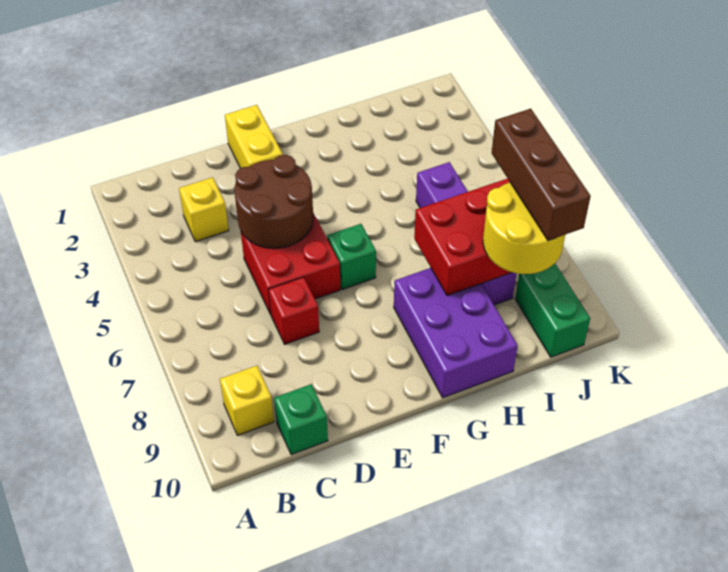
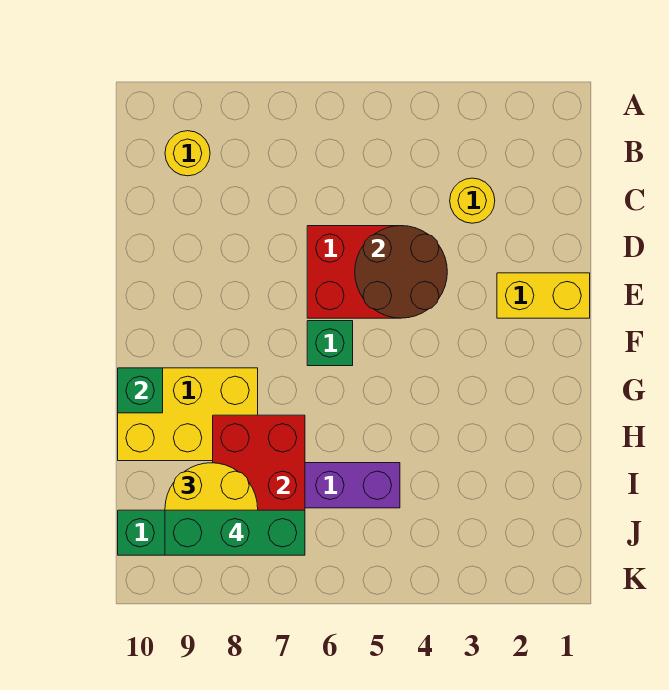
yellow 1x1 brick [220,366,274,435] -> yellow 1x1 round brick [165,131,210,176]
yellow 1x1 brick [179,177,229,242] -> yellow 1x1 round brick [450,178,495,223]
green 1x1 brick [274,384,328,455] -> green 1x1 brick moved to [118,368,163,413]
red 1x1 brick [268,277,319,344] -> none
purple 2x3 brick [394,268,518,398] -> yellow 2x3 brick [118,368,258,461]
brown 1x3 brick [492,109,591,241] -> green 1x3 brick [165,510,305,555]

